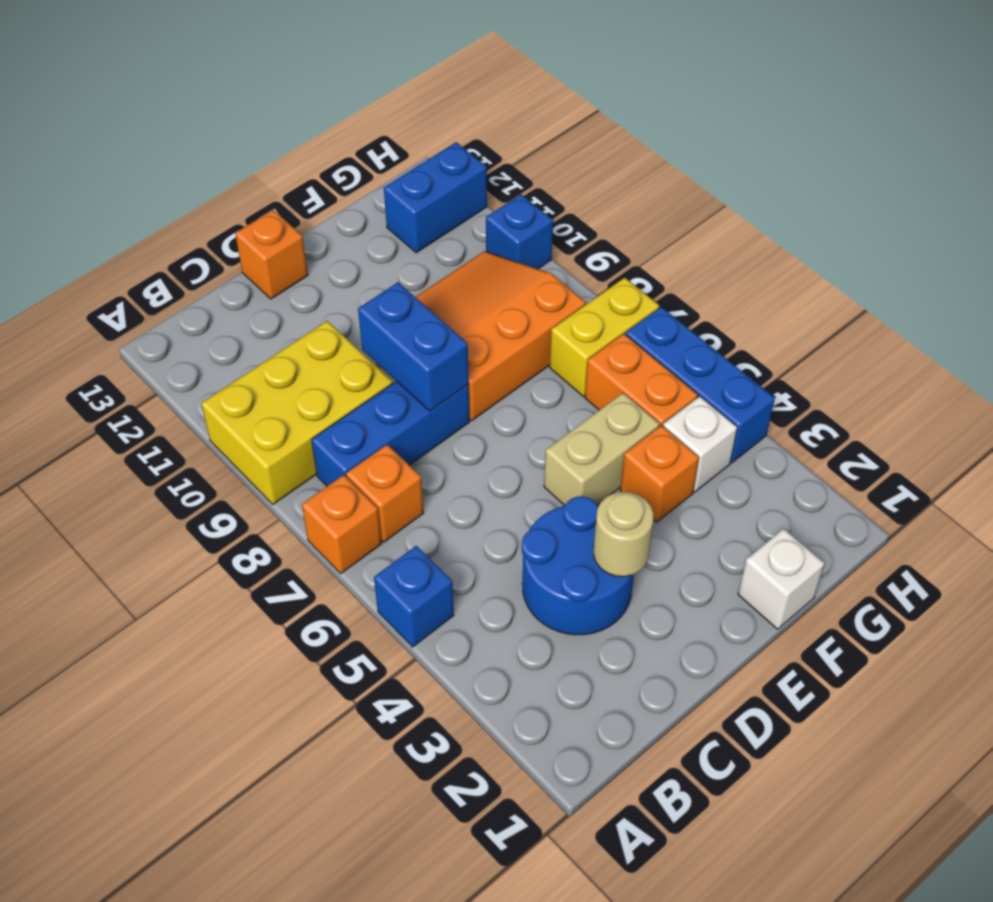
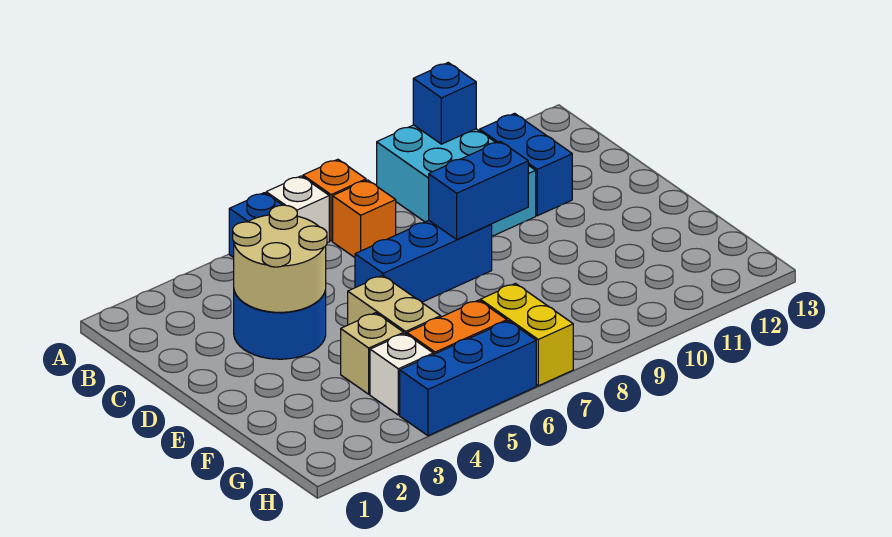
yellow 2x3 brick [201,321,393,504] -> cyan 2x3 brick [377,125,536,236]
blue 1x3 brick [312,381,469,486] -> blue 1x3 brick turned to [355,220,492,302]
tan 1x1 round brick [594,492,653,577] -> tan 2x2 round brick [233,205,327,312]
orange 1x1 brick [235,210,308,299] -> none
orange 3x3 slope [416,251,586,421] -> none
white 1x1 brick [738,529,825,629] -> white 1x1 brick moved to [266,176,329,243]
orange 1x1 brick [620,425,699,522] -> tan 1x1 brick [341,313,404,394]
blue 1x2 brick [384,142,487,253] -> blue 1x2 brick moved to [480,113,572,216]
blue 1x1 brick [486,194,553,269] -> blue 1x1 brick moved to [413,63,476,144]

